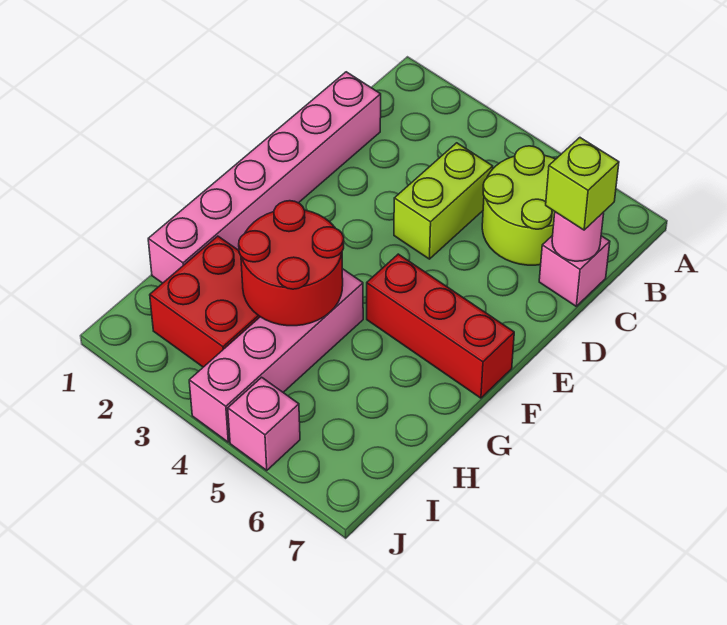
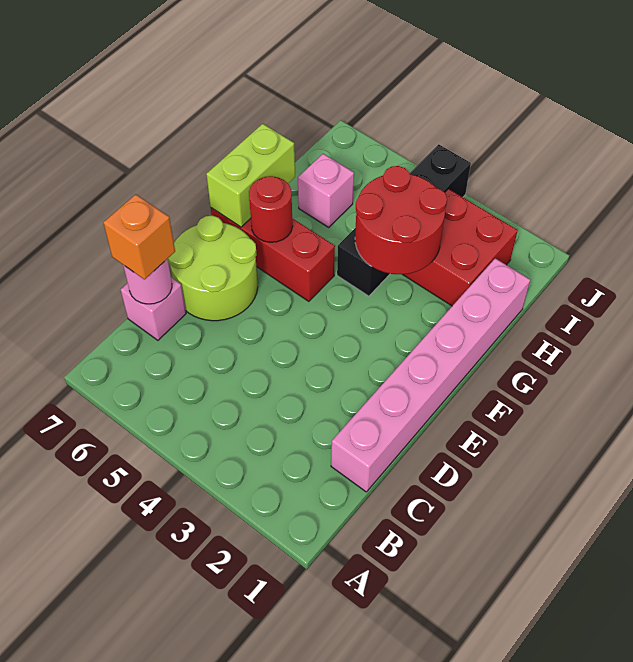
lime 2x2 round brick [482,146,555,265] -> lime 2x2 round brick moved to [168,216,258,321]
lime 1x2 brick [394,143,493,259] -> lime 1x2 brick moved to [206,124,295,227]
lime 1x1 brick [546,138,619,230] -> orange 1x1 brick [103,194,175,279]
none -> red 1x1 round brick [249,176,293,242]
pink 1x4 brick [189,269,363,442] -> black 1x4 brick [337,144,471,296]
pink 1x1 brick [228,377,300,470] -> pink 1x1 brick moved to [298,154,354,227]

